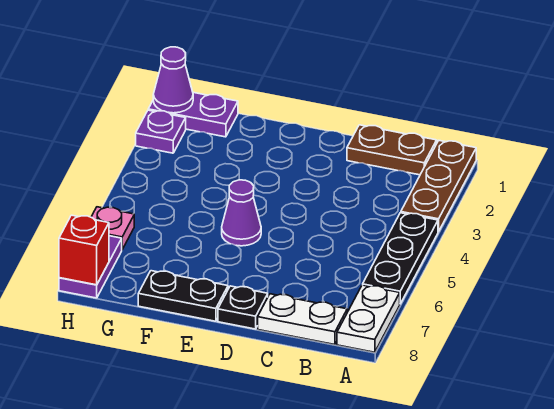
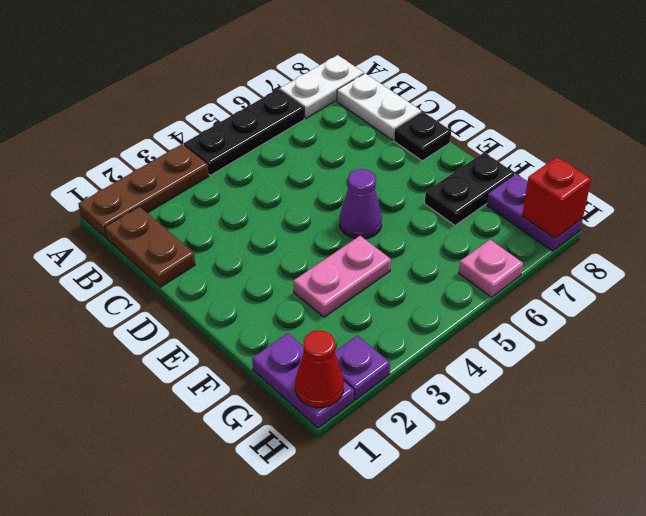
black 1x2 plate [138,271,228,321] -> black 1x2 plate turned to [425,153,515,225]
none -> pink 1x2 plate [294,236,391,317]
purple 1x1 cone [153,47,193,113] -> red 1x1 cone [295,330,344,408]
purple 1x2 plate [59,236,122,298] -> purple 1x2 plate turned to [487,174,583,251]

